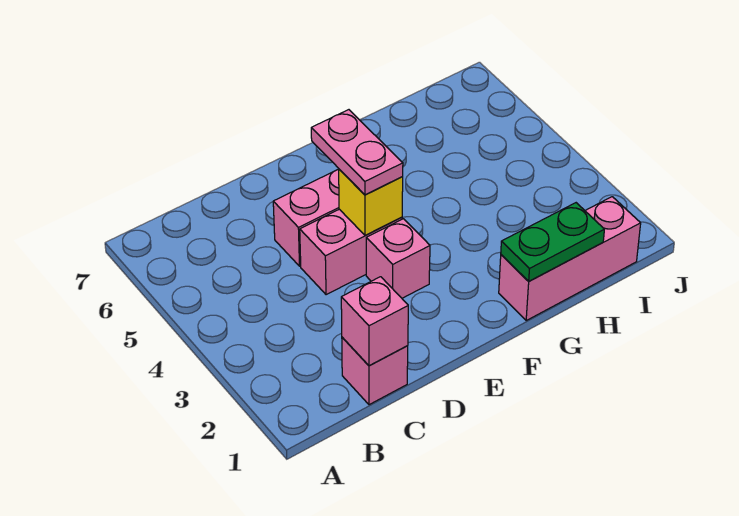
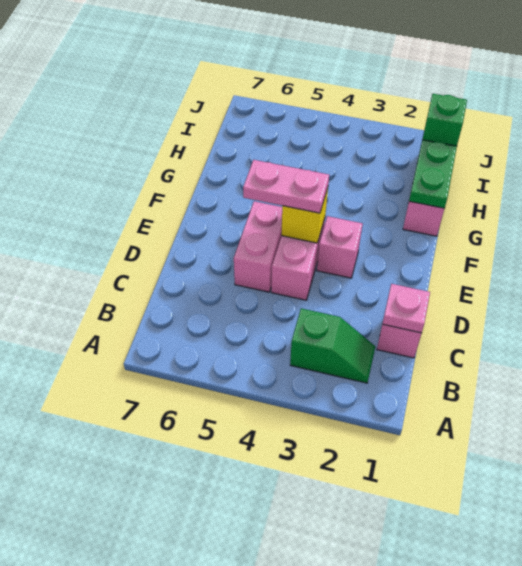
none -> green 1x2 slope [290,308,375,383]
pink 1x1 brick [341,277,408,366] -> pink 1x1 plate [382,284,430,333]
none -> green 1x1 brick [422,94,467,146]

